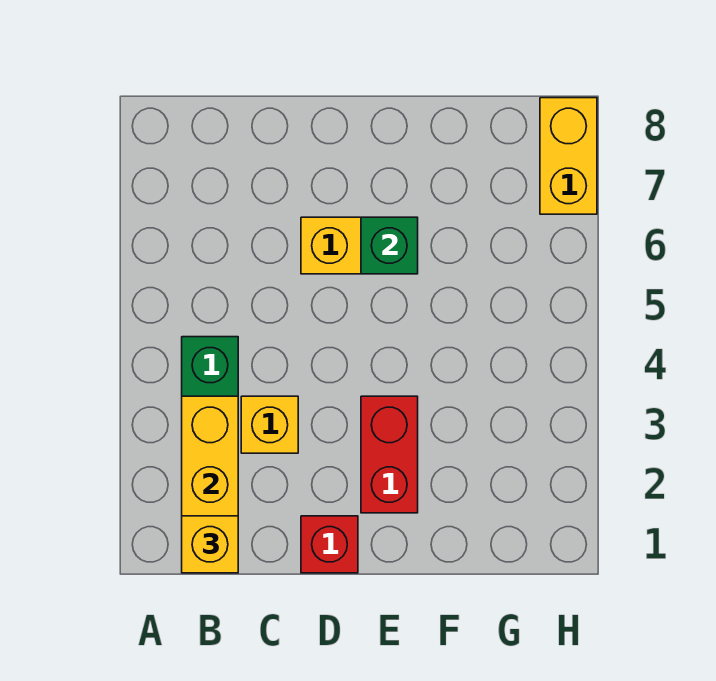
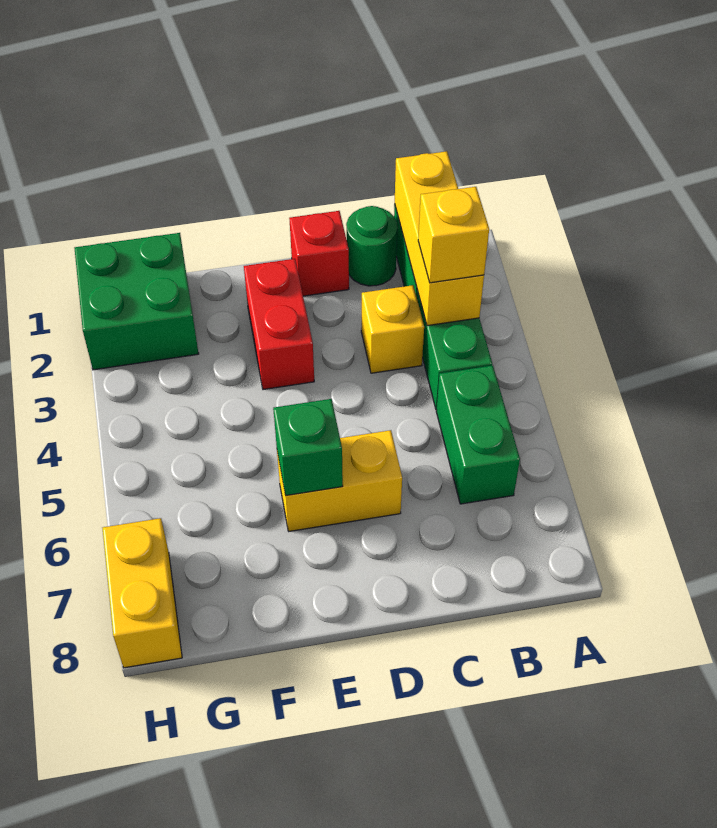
yellow 1x1 brick [182,516,238,573] -> yellow 1x1 brick moved to [418,187,489,283]
none -> green 1x2 brick [436,366,520,504]
none -> green 1x1 round brick [346,206,397,286]
none -> green 2x2 brick [75,233,199,370]

